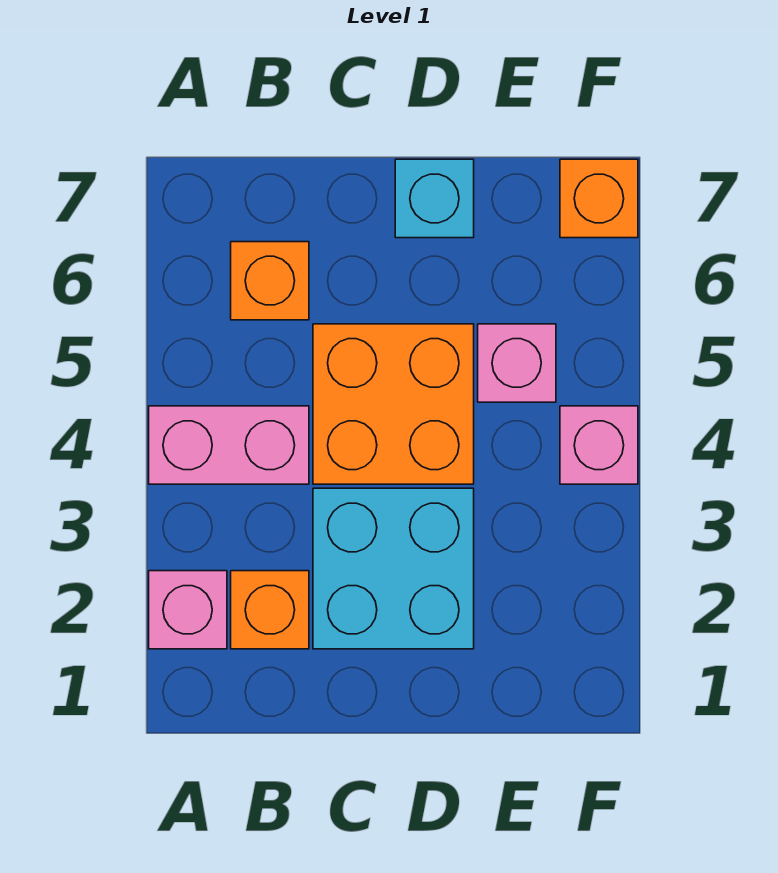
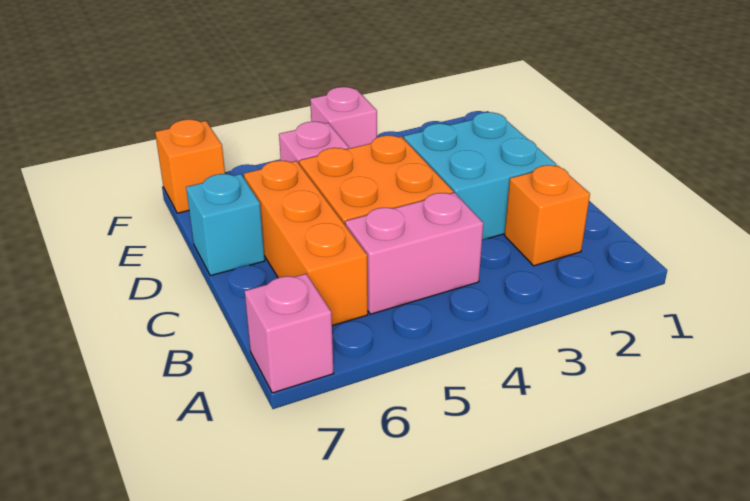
pink 1x1 brick [149,571,227,649] -> pink 1x1 brick moved to [245,274,334,393]
pink 1x2 brick [149,406,309,484] -> pink 1x2 brick turned to [345,193,483,314]
orange 1x1 brick [231,242,309,320] -> orange 1x3 brick [244,160,368,326]

